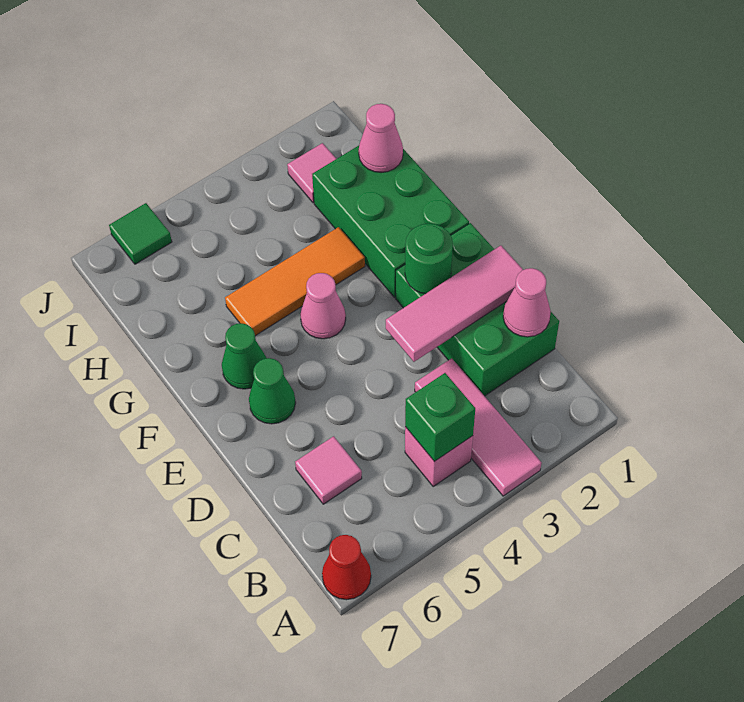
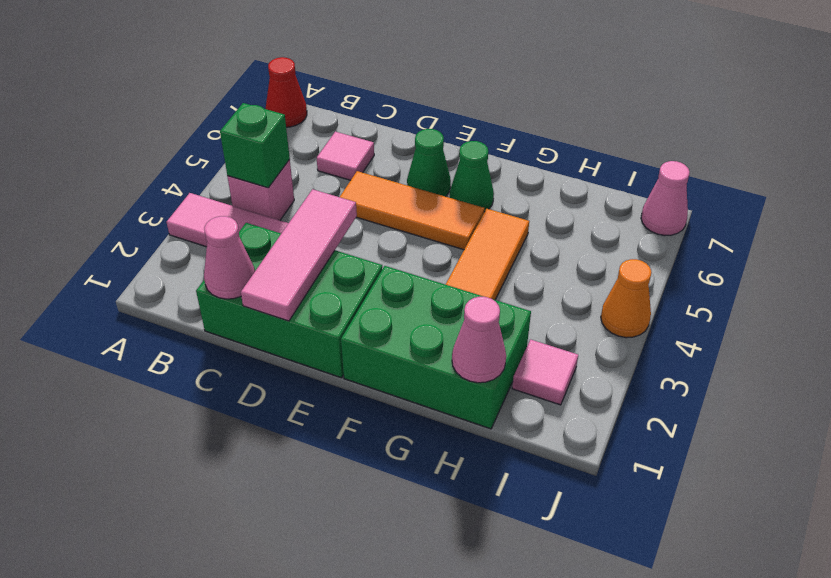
none -> orange 1x3 tile [340,171,484,250]
green 1x1 round brick [405,224,453,294] -> none
pink 1x1 cone [300,273,346,339] -> pink 1x1 cone moved to [641,161,690,235]
none -> orange 1x1 cone [601,259,651,338]
green 1x1 tile [109,203,172,264] -> none

